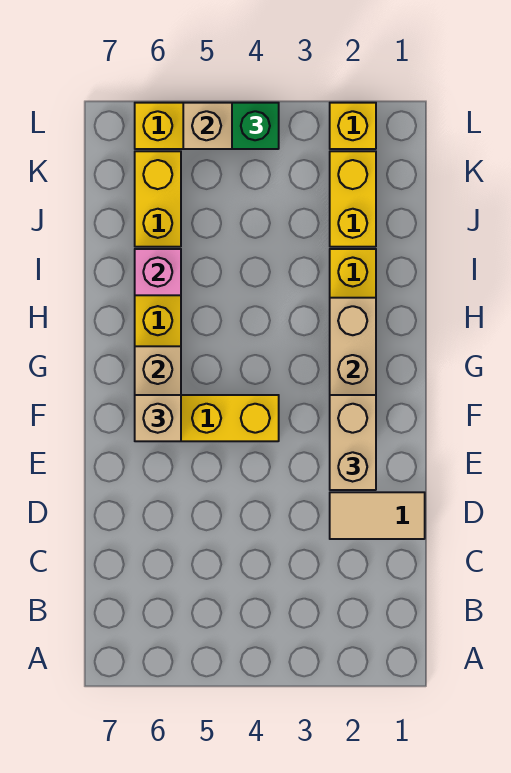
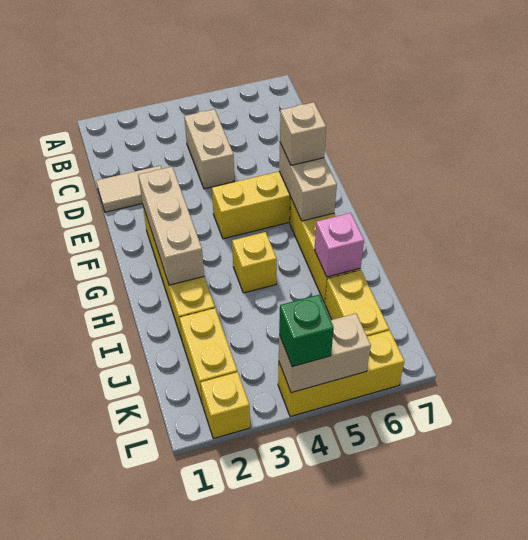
tan 1x2 brick [330,395,376,490] -> tan 1x2 brick moved to [184,109,234,189]
none -> yellow 1x1 brick [232,232,277,293]

